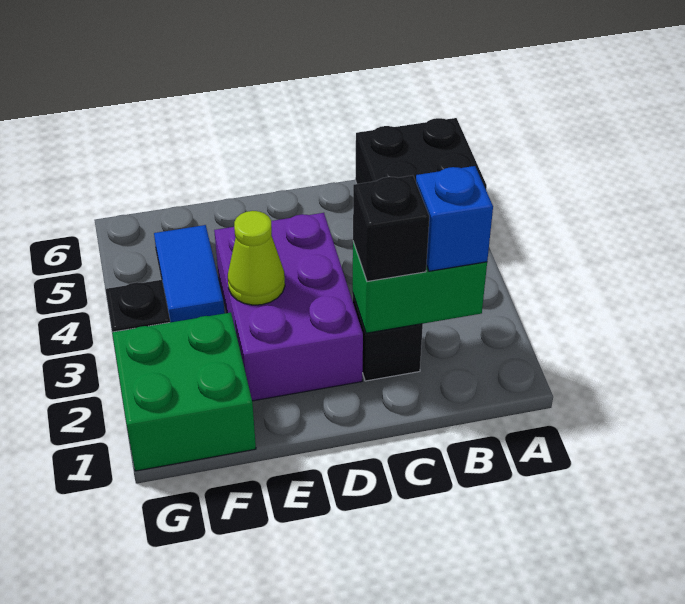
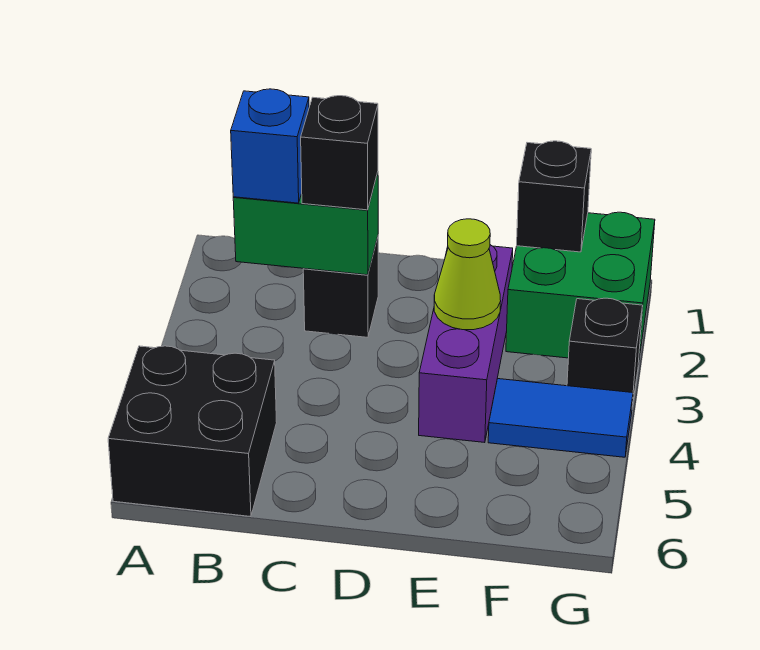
purple 2x3 brick [214,213,363,401] -> purple 1x3 brick [419,245,513,443]
none -> black 1x1 brick [517,141,591,252]
blue 1x2 tile [154,225,225,322] -> blue 1x2 tile turned to [488,379,633,457]

